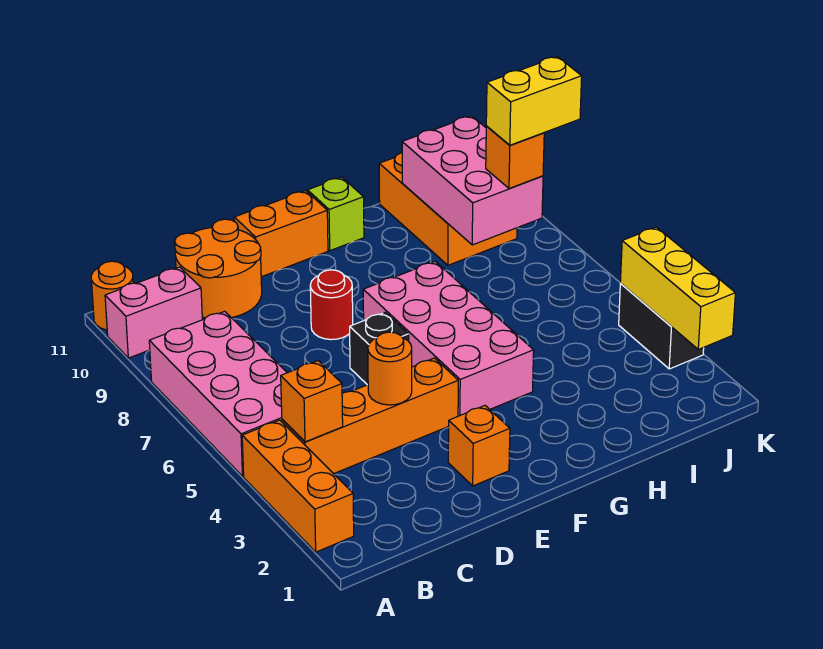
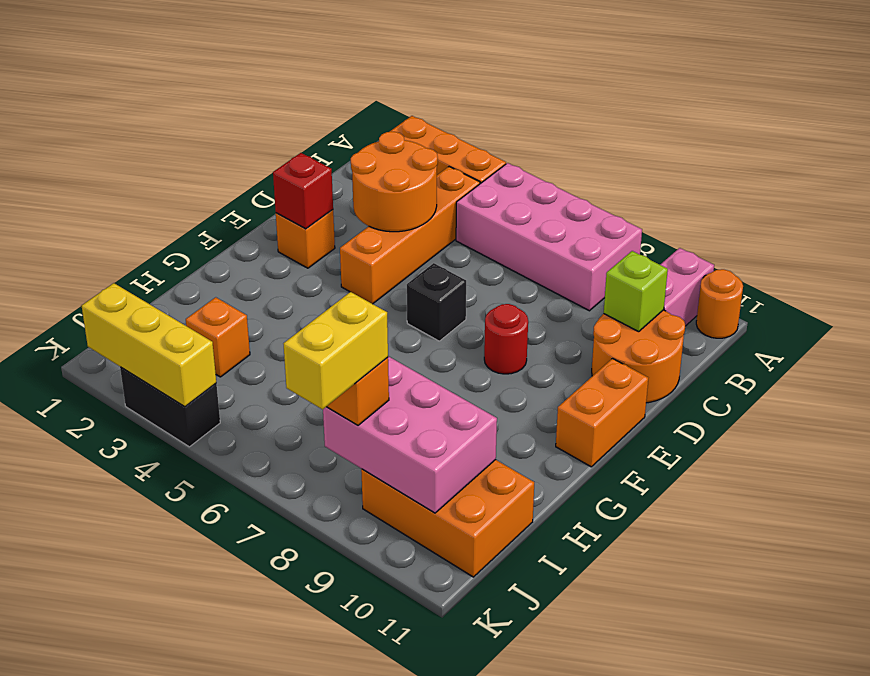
orange 1x1 brick [281,361,343,442] -> orange 1x1 brick moved to [186,297,250,377]
orange 1x1 round brick [368,332,412,405] -> orange 2x2 round brick [351,132,438,232]
none -> red 1x1 brick [273,153,333,229]
pink 2x4 brick [363,261,534,416] -> none
lime 1x1 brick [308,177,364,251] -> lime 1x1 brick moved to [604,251,668,332]

